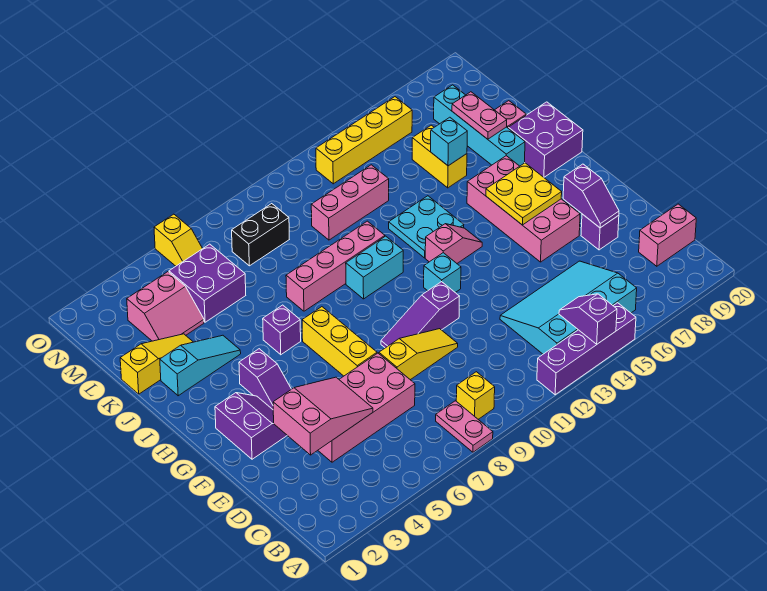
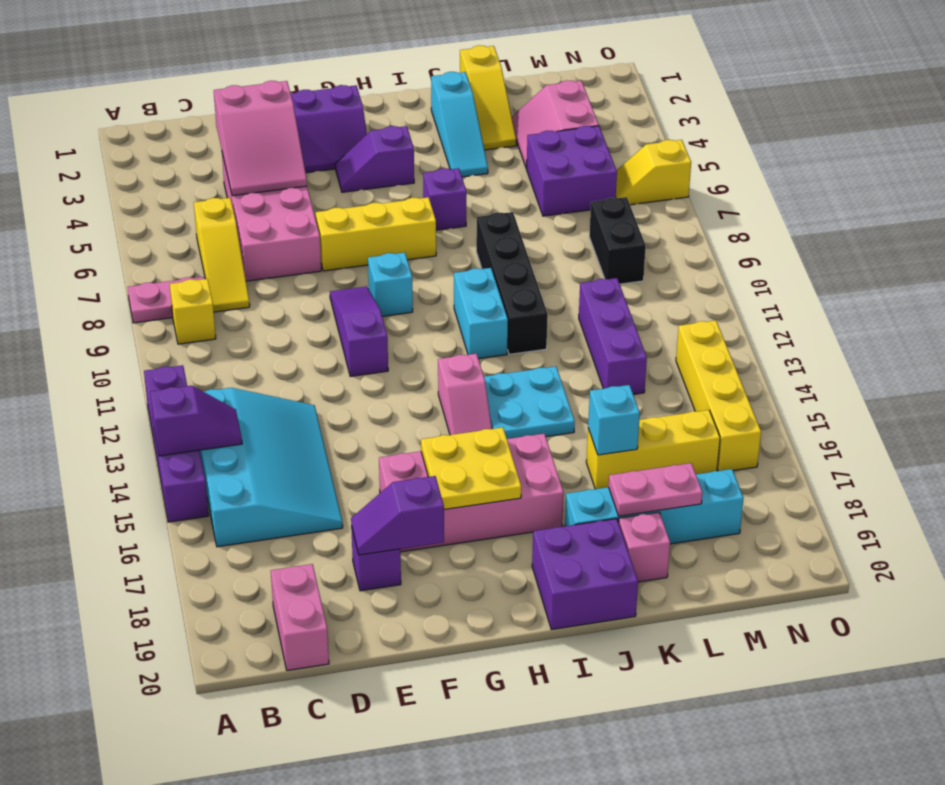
yellow 1x3 slope [379,329,458,380] -> yellow 1x3 slope moved to [194,198,250,312]
cyan 1x1 brick [424,253,461,293] -> cyan 1x1 brick moved to [368,253,413,316]
pink 1x4 brick [286,221,385,311] -> black 1x4 brick [476,212,548,354]
yellow 1x2 brick [412,125,467,188] -> yellow 1x3 brick [586,410,720,489]
pink 1x3 brick [311,165,389,240] -> purple 1x3 brick [579,278,647,394]

